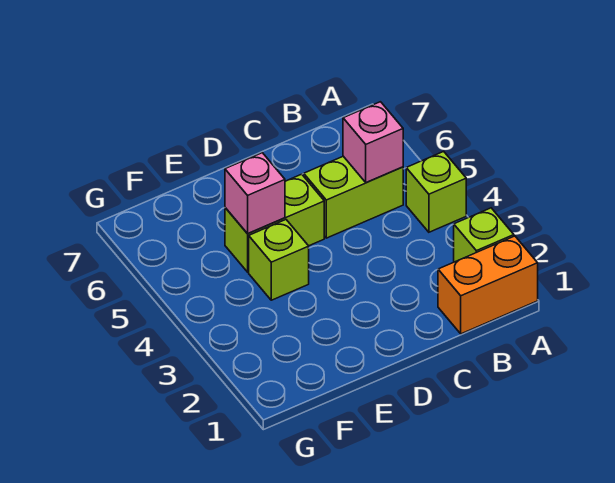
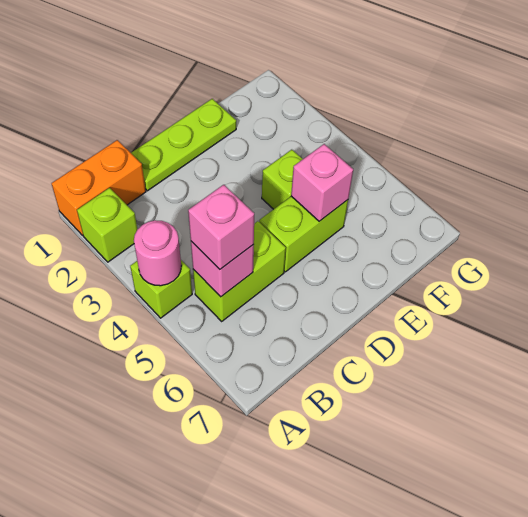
none -> pink 1x1 round brick [134,220,181,286]
none -> pink 1x1 brick [188,185,254,269]
none -> lime 1x3 plate [131,99,236,191]

